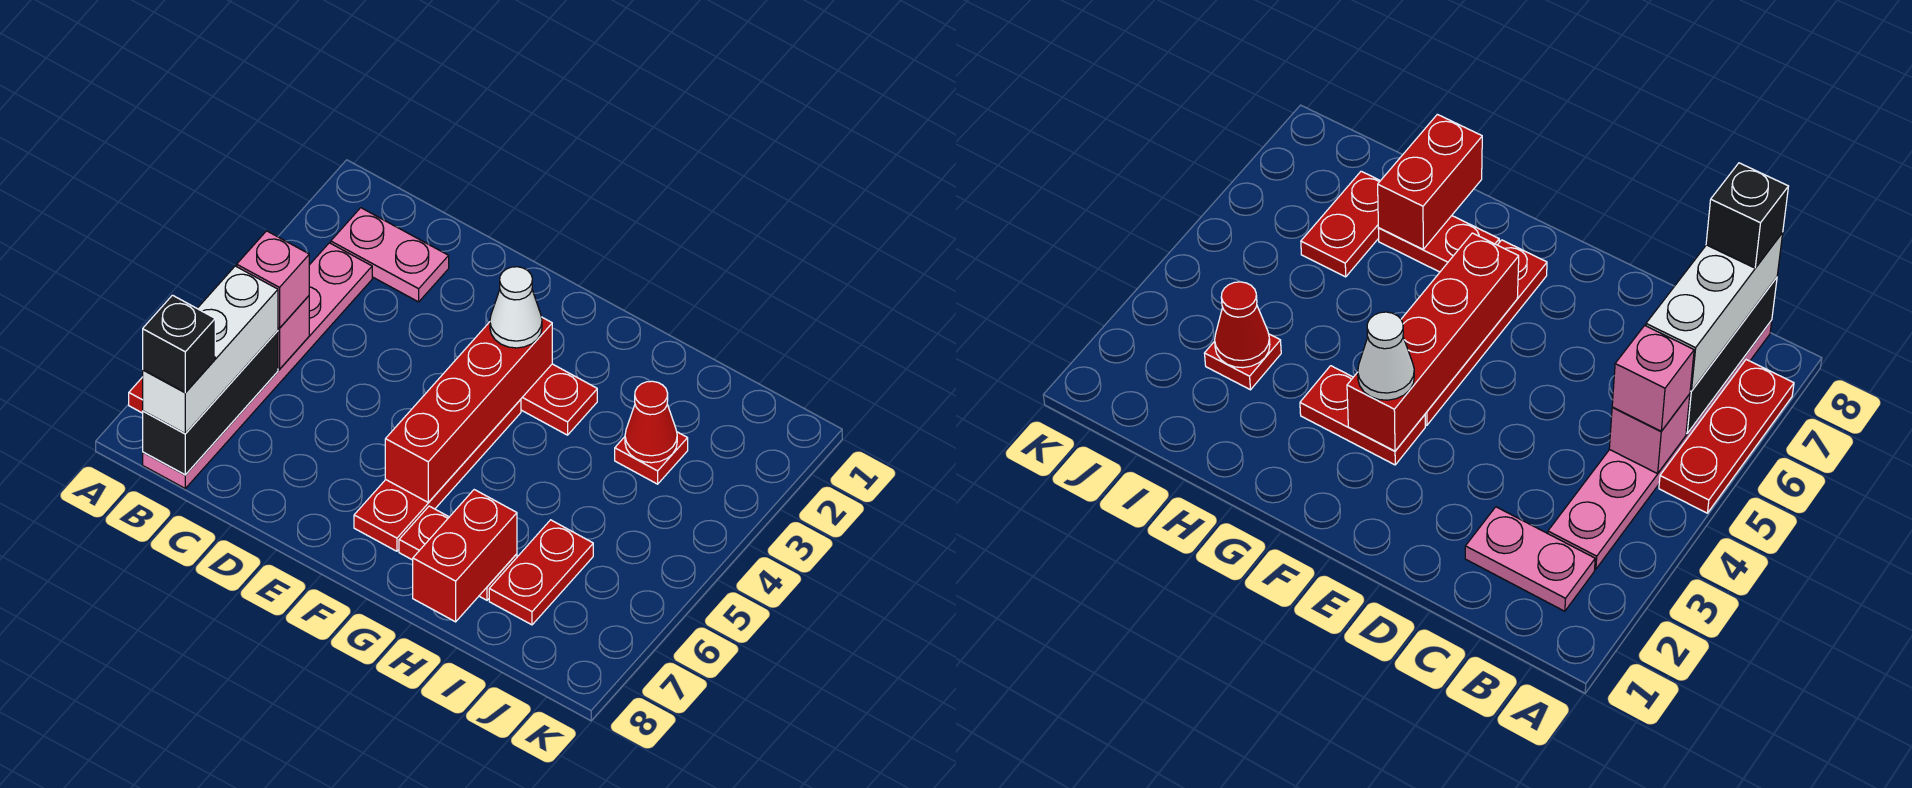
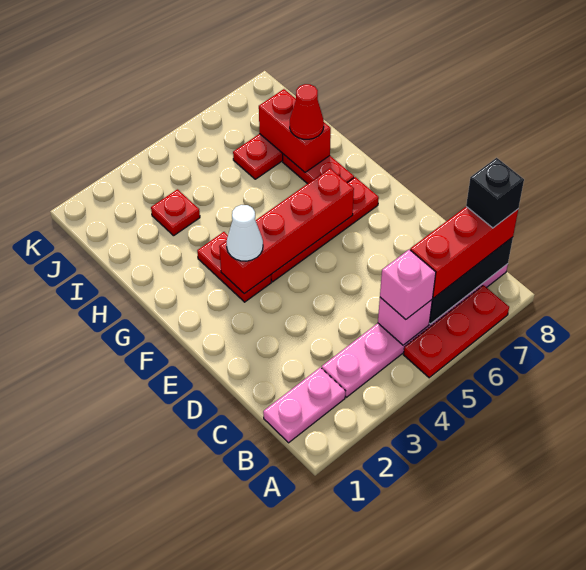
pink 1x2 plate [331,208,449,302] -> pink 1x2 plate turned to [263,367,345,443]
white 1x3 brick [143,266,278,434] -> red 1x3 brick [410,207,518,298]
red 1x2 brick [413,490,517,622] -> red 1x2 brick turned to [259,89,331,172]
red 1x1 cone [625,381,677,463] -> red 1x1 cone moved to [290,84,324,139]

